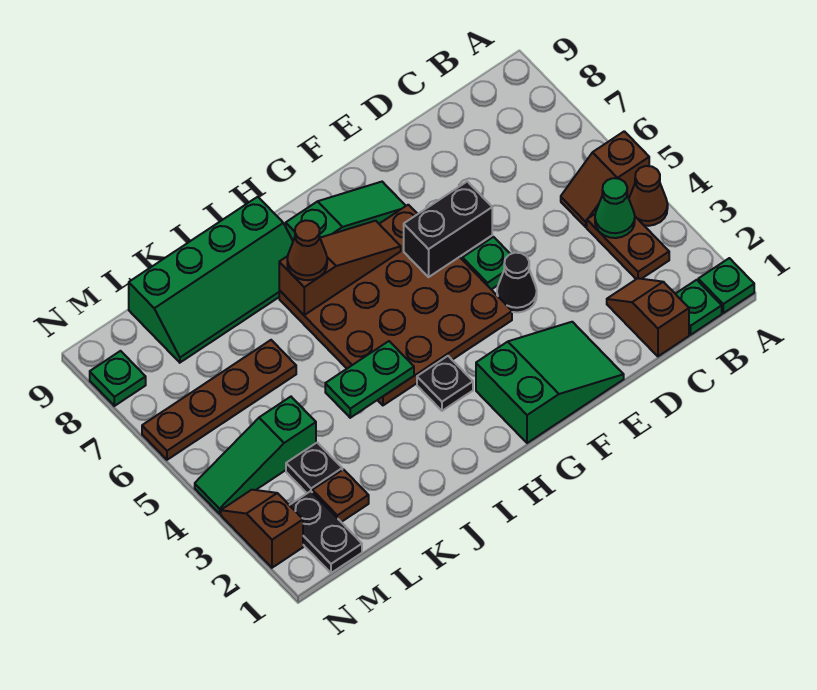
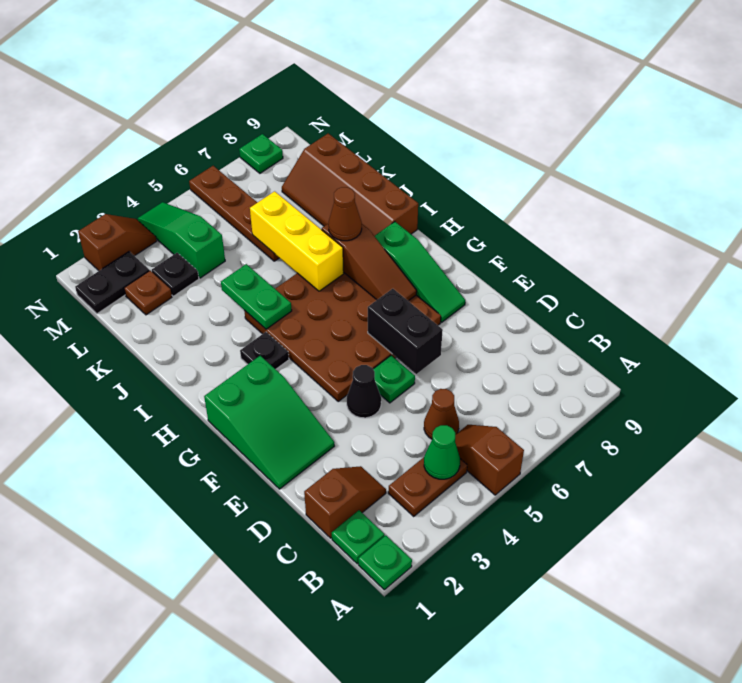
brown 1x1 cone [629,166,668,226] -> brown 1x1 cone moved to [424,389,459,439]
none -> yellow 1x3 brick [250,191,344,291]
green 2x4 slope [129,197,293,363] -> brown 2x4 slope [282,133,418,236]

